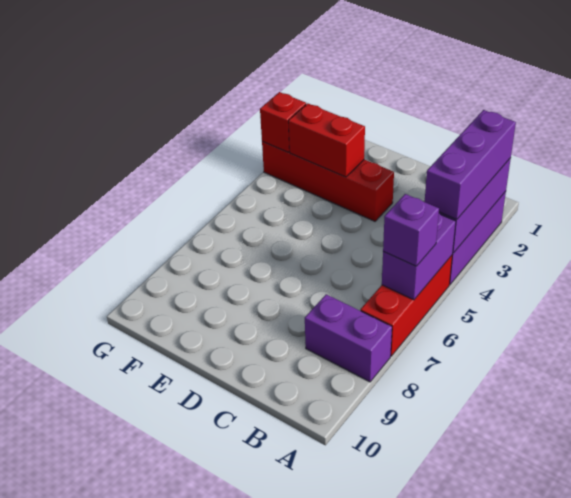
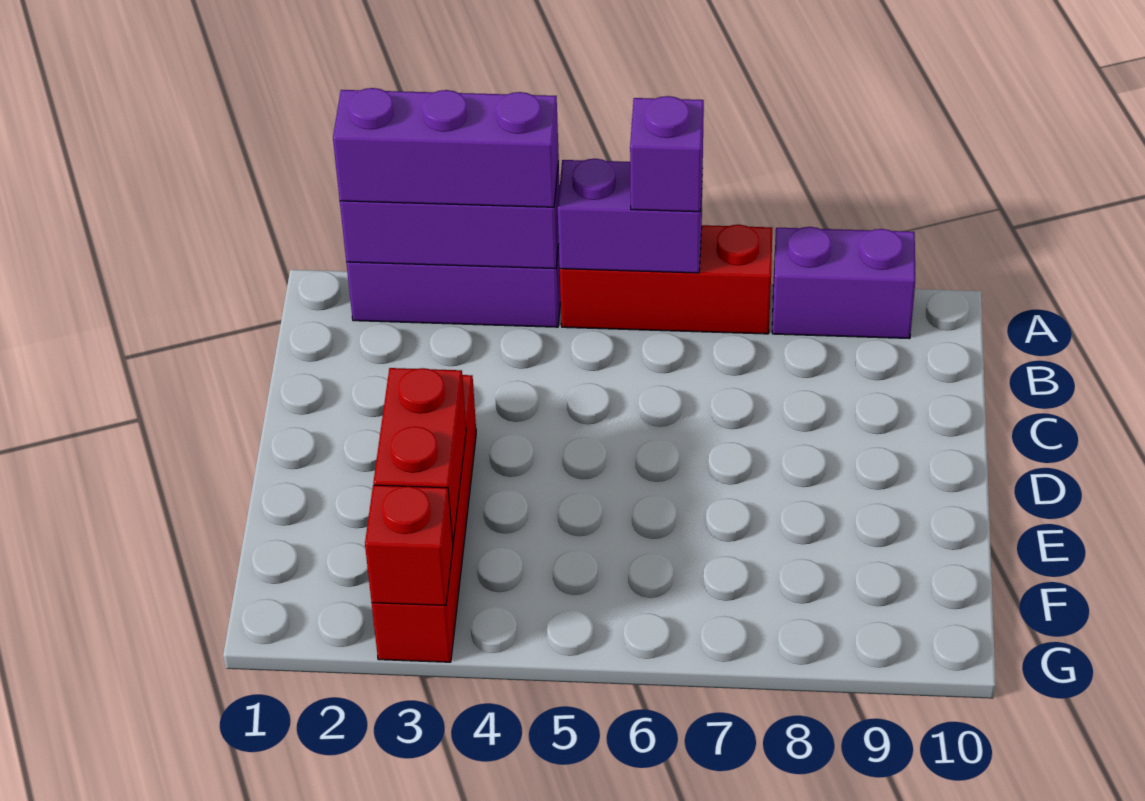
purple 1x2 brick [305,294,392,382] -> purple 1x2 brick turned to [772,227,915,339]

